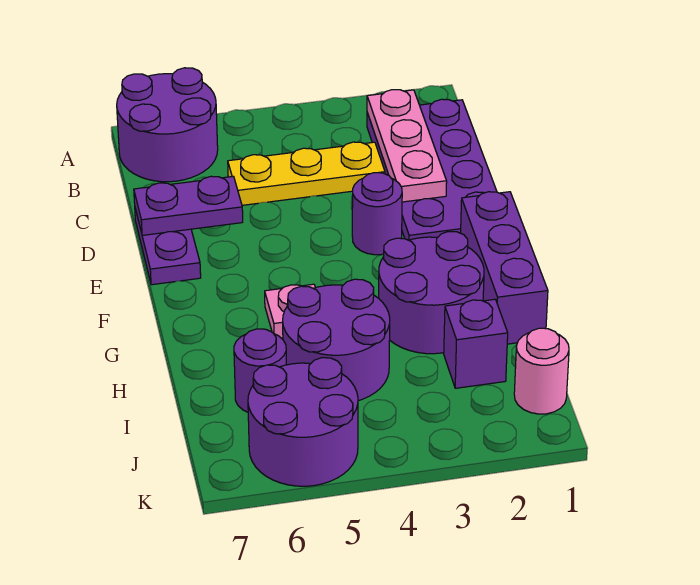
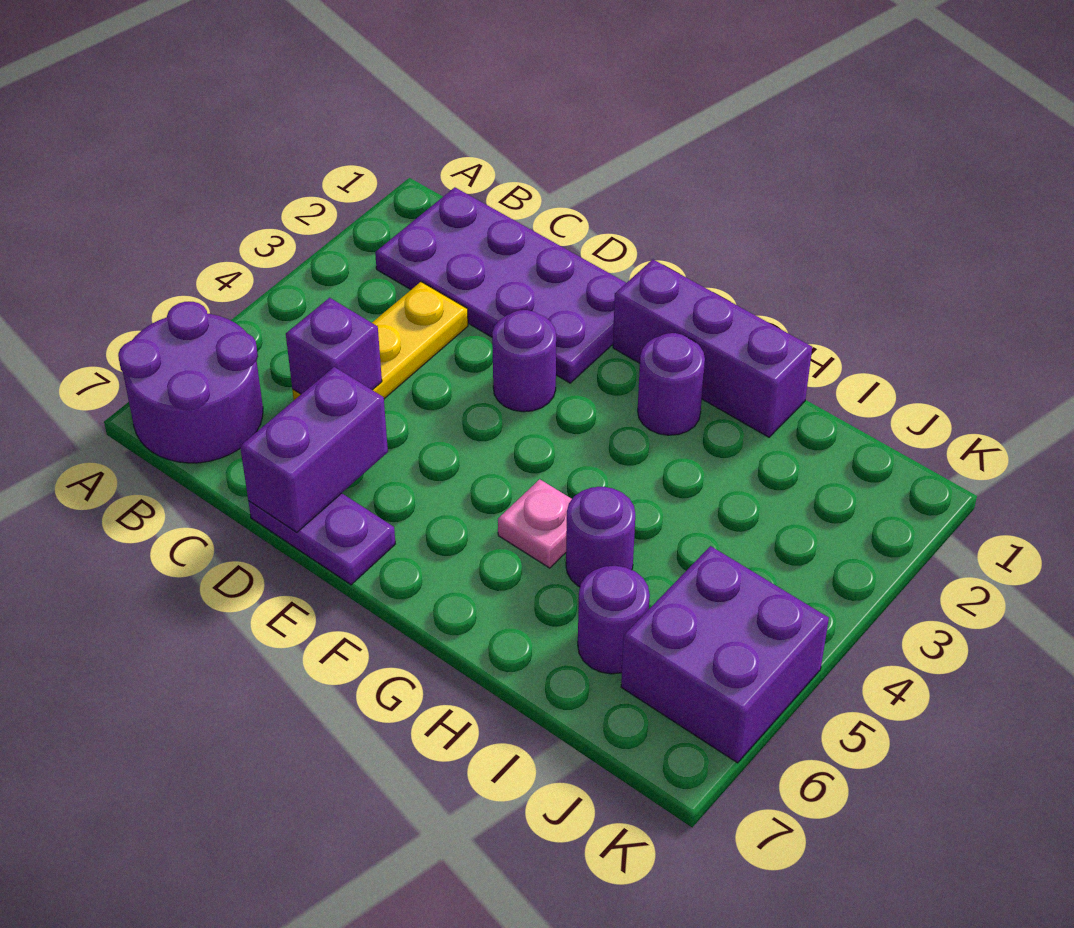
pink 1x3 plate [367,90,447,202] -> none
purple 1x2 plate [134,176,243,235] -> purple 1x2 brick [240,367,388,532]
purple 2x2 round brick [379,232,484,354] -> purple 1x1 round brick [638,333,705,435]
purple 2x2 round brick [283,279,390,401] -> purple 1x1 round brick [566,487,635,587]
purple 1x1 brick [444,299,508,388] -> purple 1x1 brick moved to [286,298,382,394]
pink 1x1 round brick [514,328,569,414] -> none
purple 2x2 round brick [248,358,358,486] -> purple 2x2 brick [621,546,829,763]

